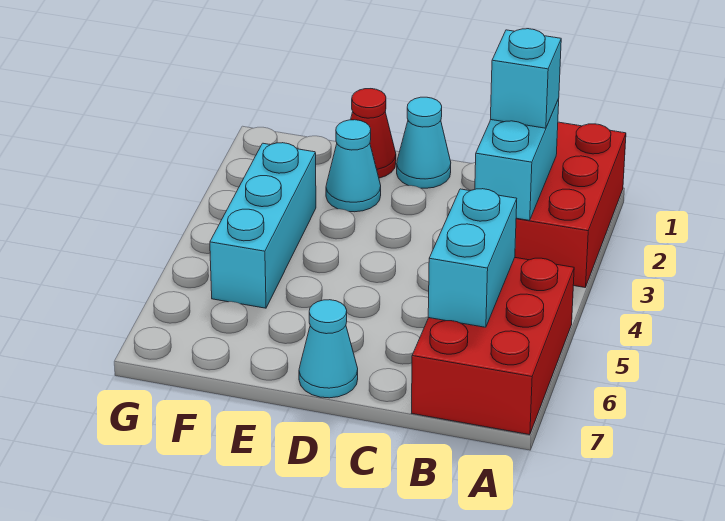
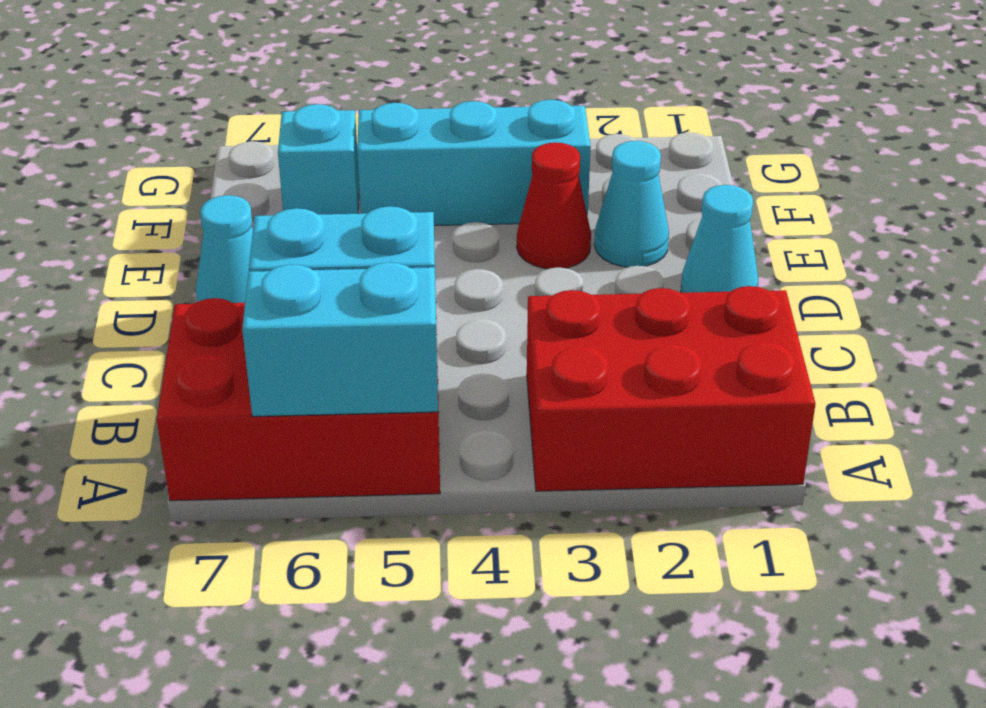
cyan 1x2 brick [475,99,559,220] -> cyan 1x2 brick moved to [242,262,438,417]
cyan 1x1 brick [490,29,561,128] -> cyan 1x1 brick moved to [278,104,359,214]
red 1x1 cone [351,89,396,178] -> red 1x1 cone moved to [517,142,591,269]

